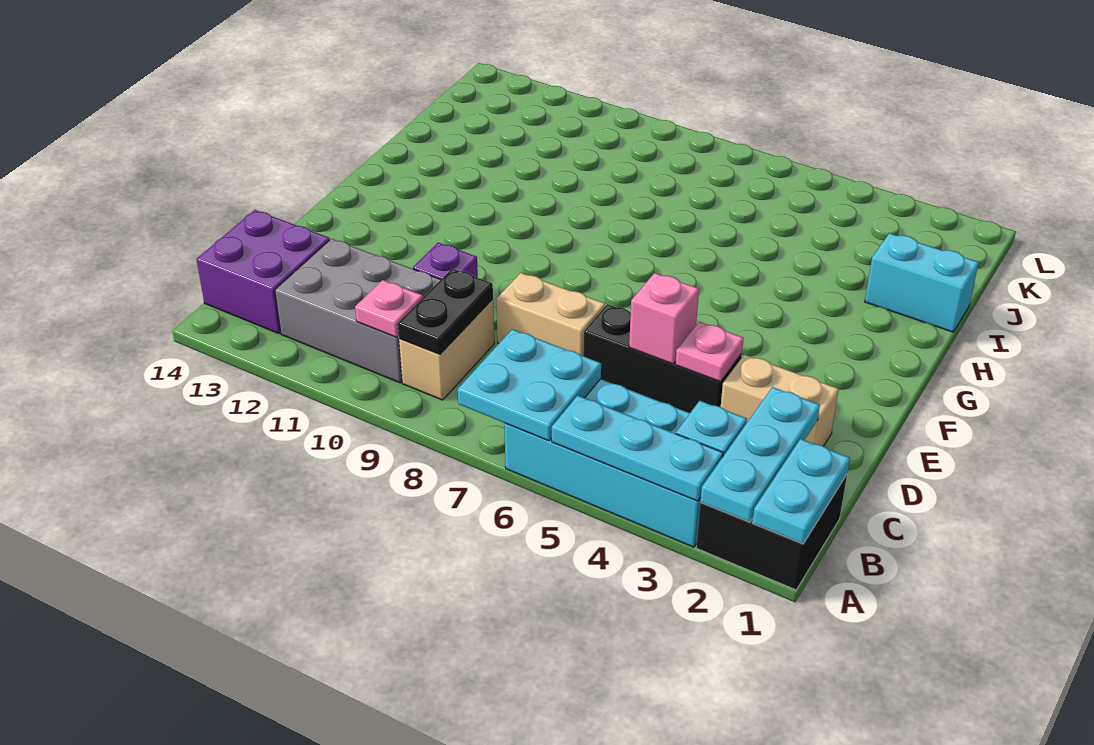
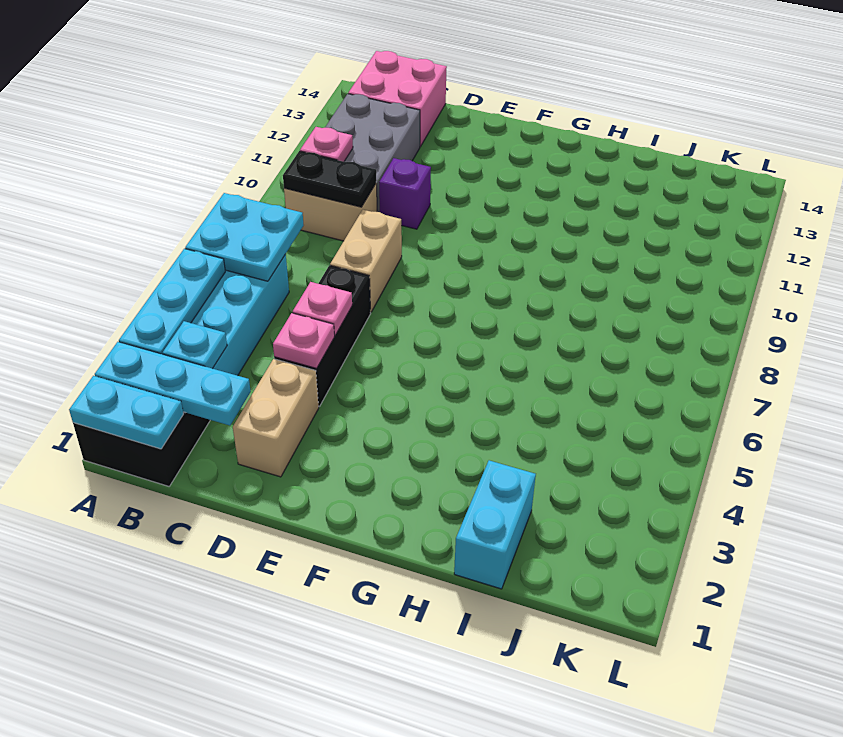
purple 2x2 brick [196,210,330,334] -> pink 2x2 brick [348,51,447,147]
pink 1x1 brick [629,273,699,364] -> pink 1x1 plate [293,282,352,335]

